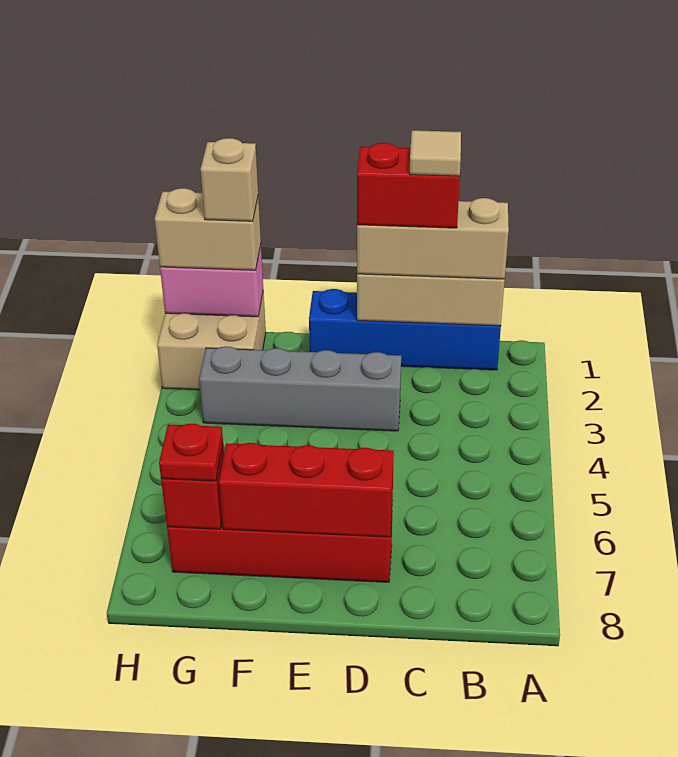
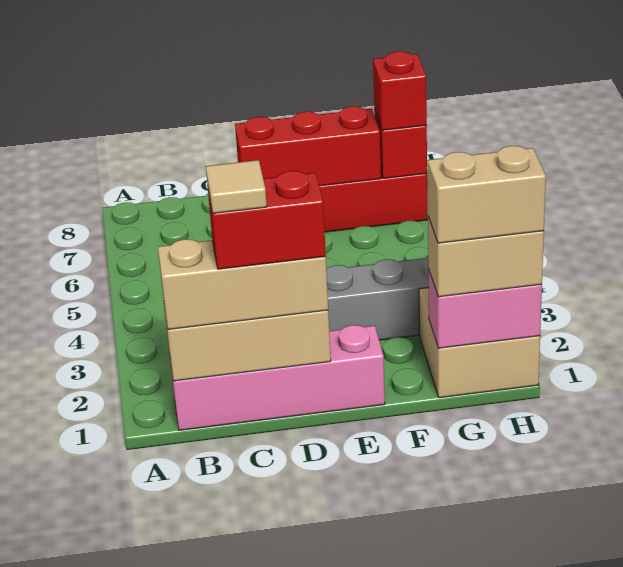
blue 1x4 brick [309,289,501,370] -> pink 1x4 brick [170,325,385,430]
tan 1x1 brick [201,138,258,221] -> tan 1x2 brick [427,146,546,243]
red 1x1 plate [159,424,223,481] -> red 1x1 brick [373,51,427,130]

